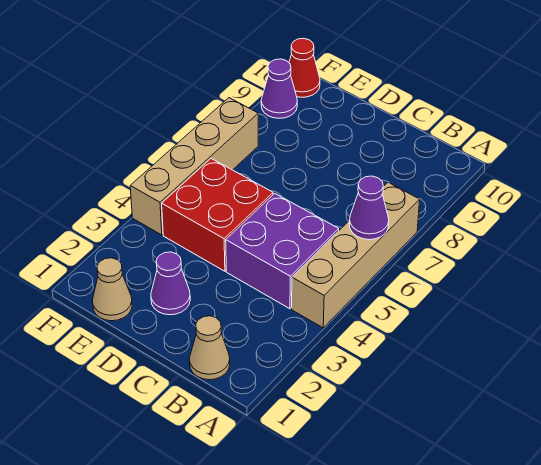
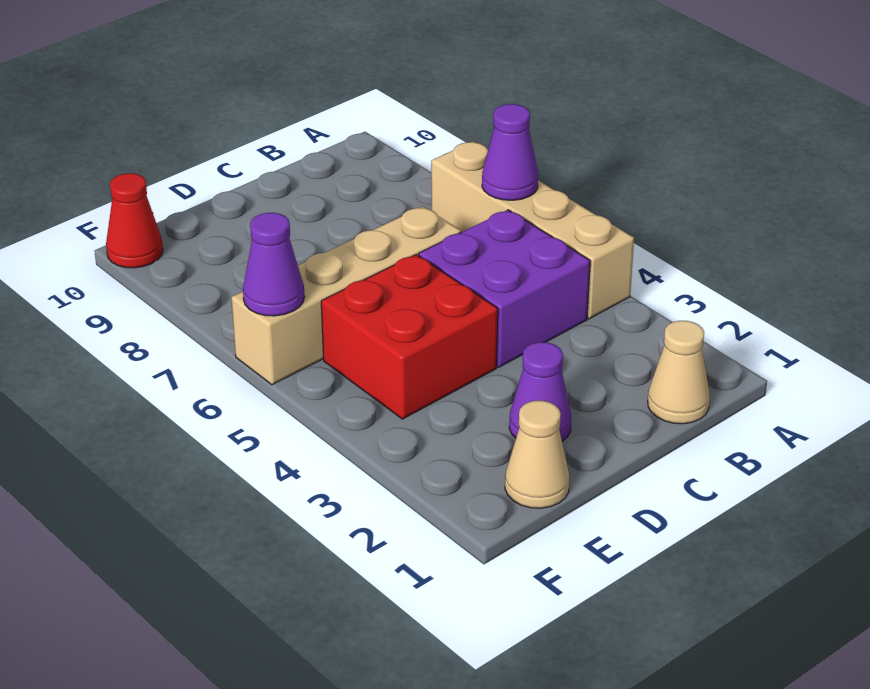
tan 1x4 brick [130,98,258,235] -> tan 1x4 brick turned to [231,207,461,385]
purple 1x1 cone [261,59,297,118] -> purple 1x1 cone moved to [243,213,304,316]

